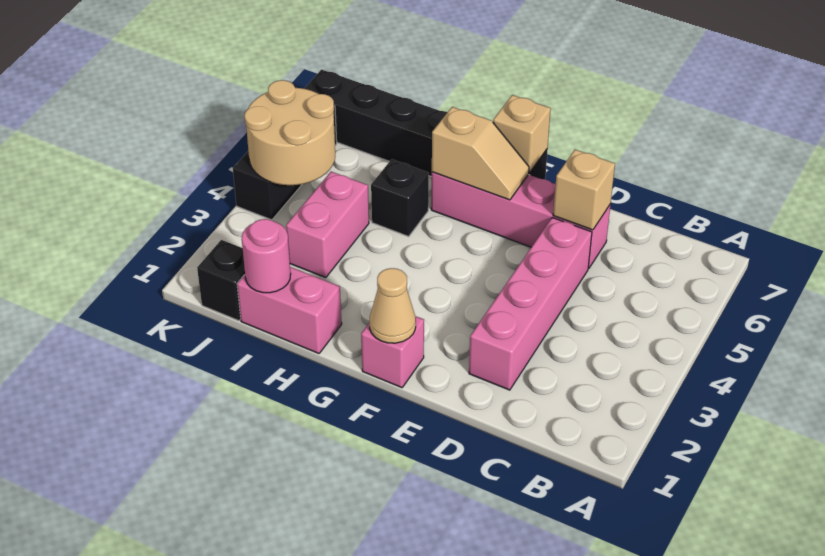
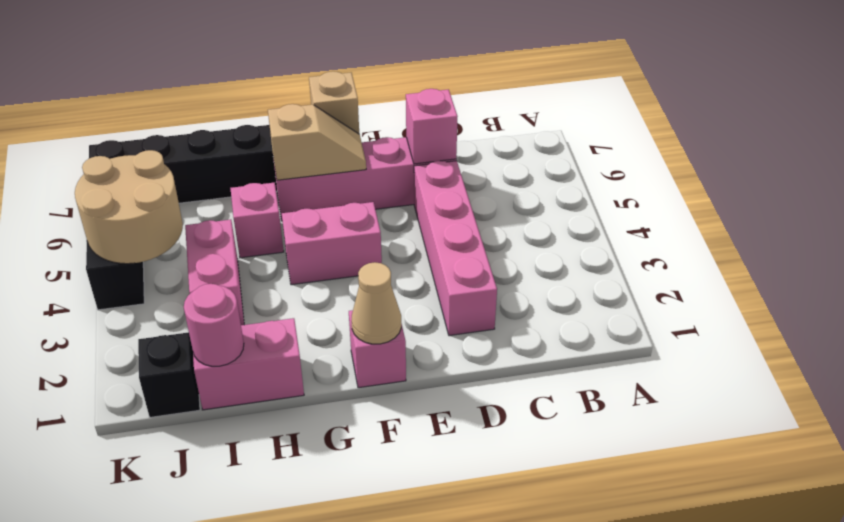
tan 1x1 brick [553,150,615,230] -> pink 1x1 brick [406,89,458,164]
none -> pink 1x2 brick [282,202,382,285]
black 1x1 brick [371,159,429,236] -> pink 1x1 brick [230,183,284,258]

